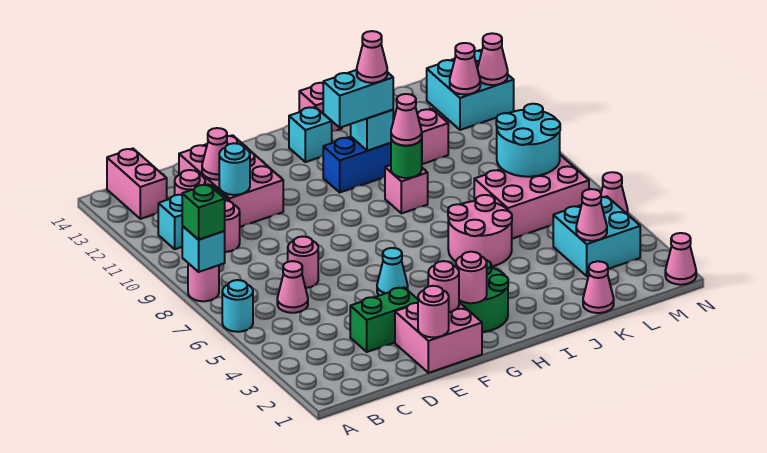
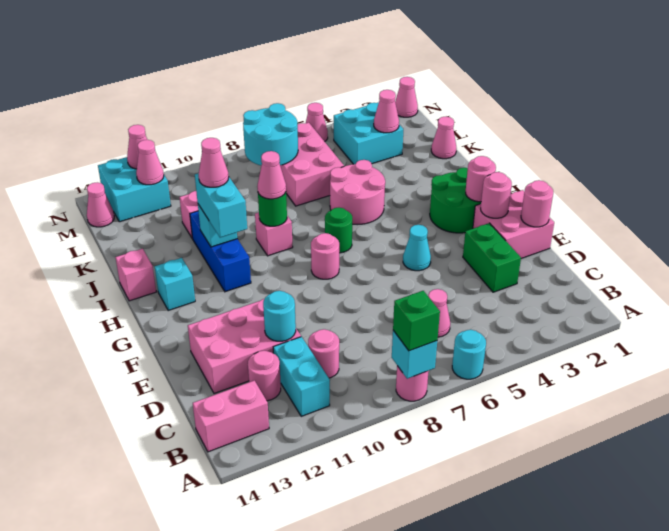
pink 1x1 round brick [288,236,318,288] -> pink 1x1 round brick moved to [311,233,339,279]
pink 1x1 cone [202,128,228,180] -> pink 1x1 cone moved to [87,182,114,227]
none -> green 1x1 round brick [325,208,352,253]

